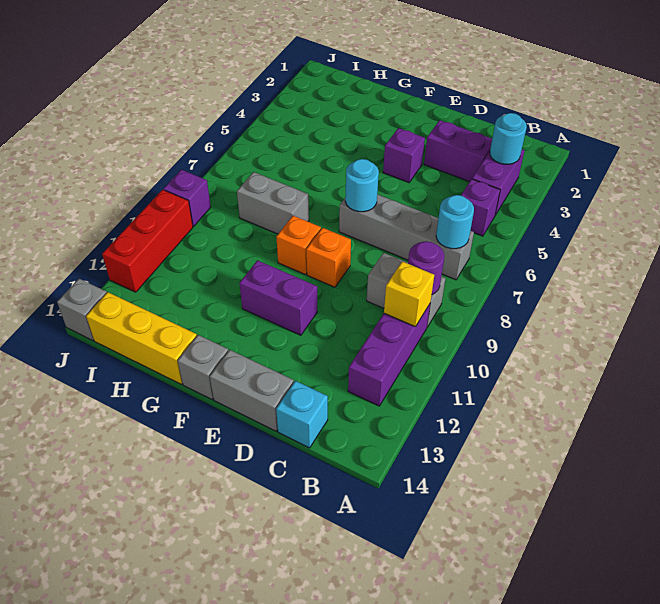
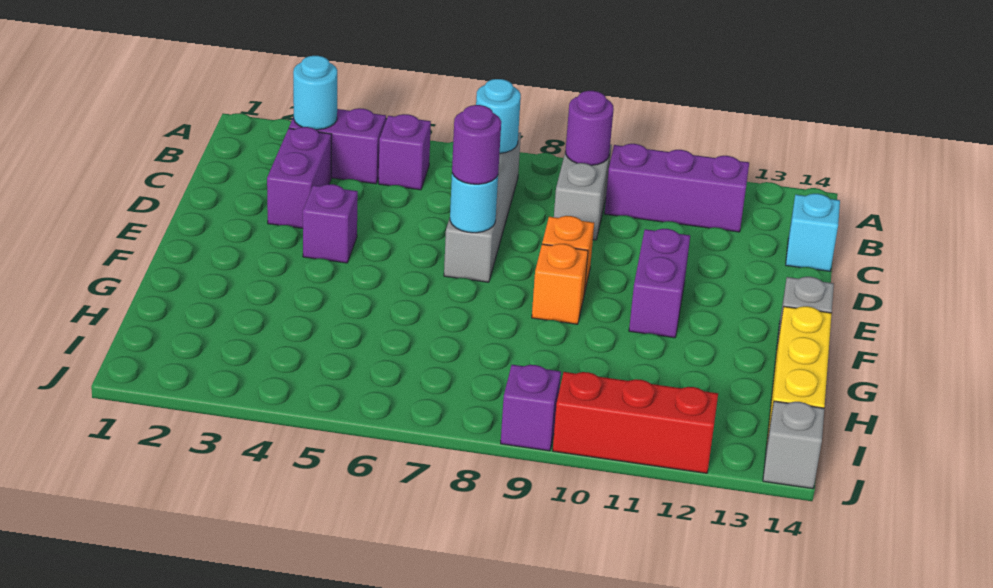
yellow 1x1 brick [384,261,434,327] -> none
grey 1x2 brick [210,350,294,431] -> none
none -> purple 1x1 round brick [452,105,501,184]
grey 1x2 brick [237,172,309,234] -> none

